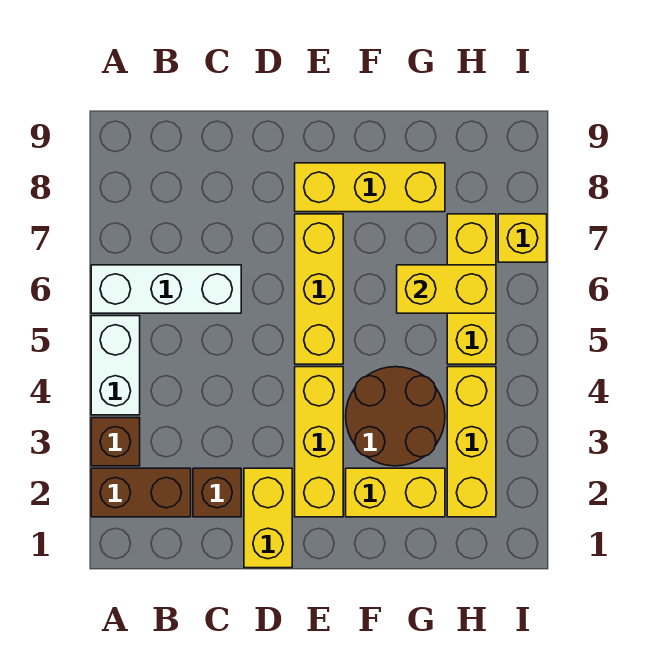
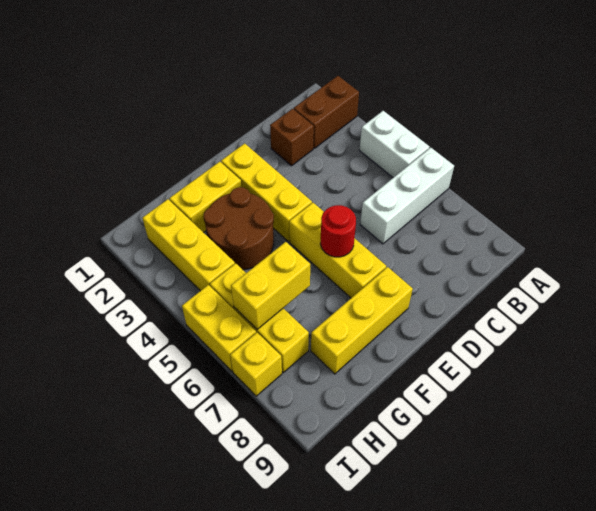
brown 1x1 brick [91,418,140,466] -> none
yellow 1x2 brick [244,468,292,568] -> yellow 1x2 brick moved to [182,285,256,371]
none -> red 1x1 round brick [320,205,356,257]

